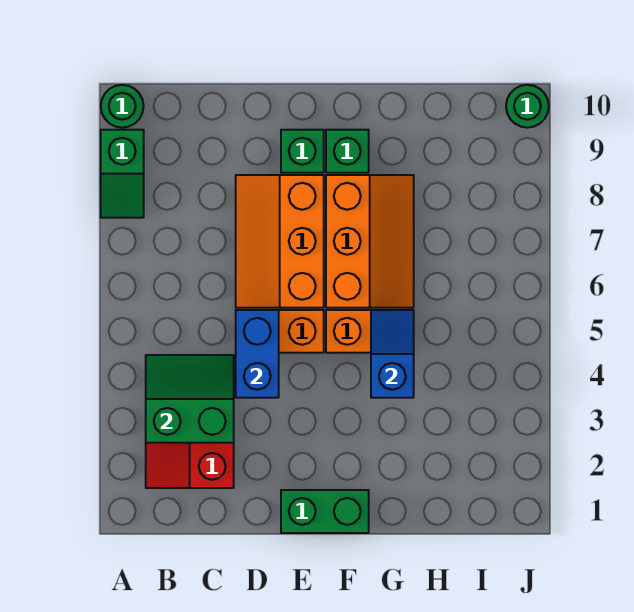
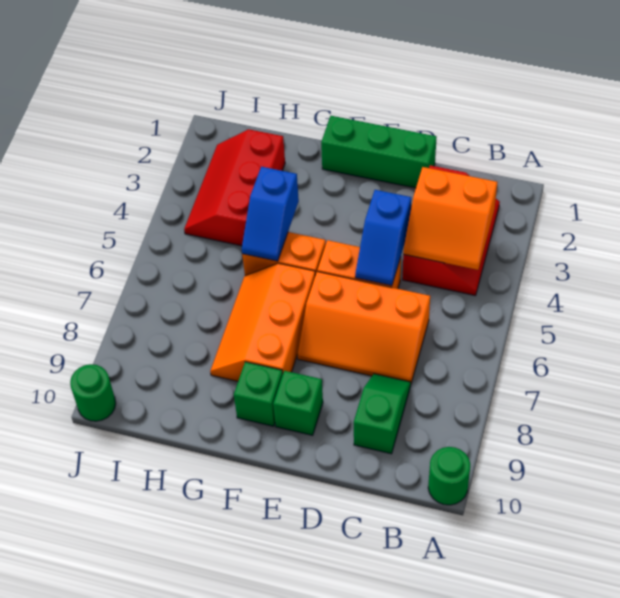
green 1x2 slope [101,130,144,218] -> green 1x2 slope moved to [354,374,411,454]
green 2x2 slope [146,355,234,443] -> orange 2x2 slope [403,167,497,270]
blue 1x2 brick [236,310,279,398] -> blue 1x2 slope [355,190,411,286]
orange 2x3 slope [236,175,324,308] -> orange 2x3 slope turned to [297,272,430,383]
green 1x2 brick [281,490,369,533] -> green 1x3 brick [321,116,437,188]
none -> red 2x3 slope [184,129,285,246]

